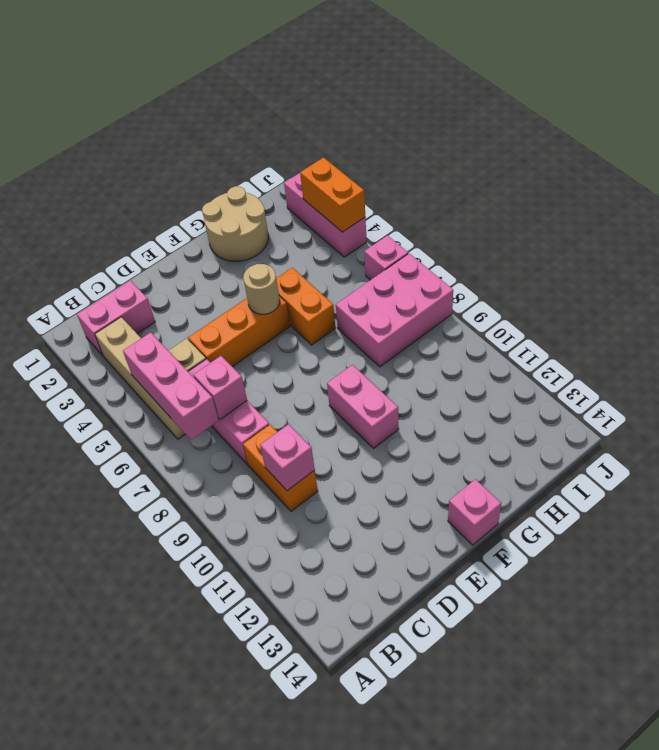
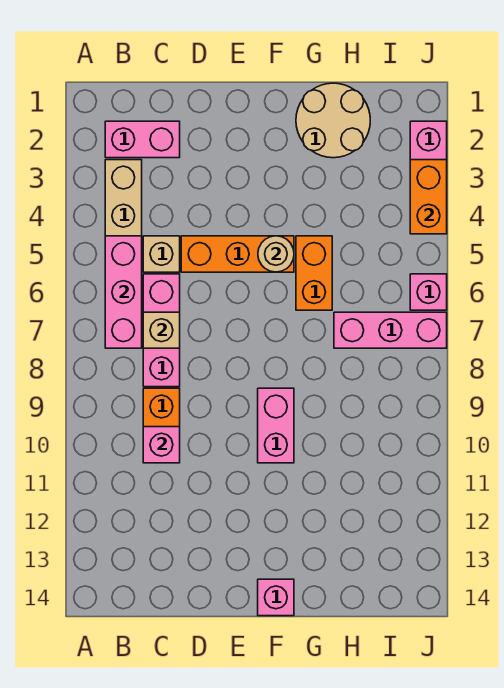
pink 1x1 brick [193,356,247,419] -> tan 1x1 brick [143,312,180,348]
pink 2x3 brick [336,253,453,367] -> pink 1x3 brick [334,312,447,348]

